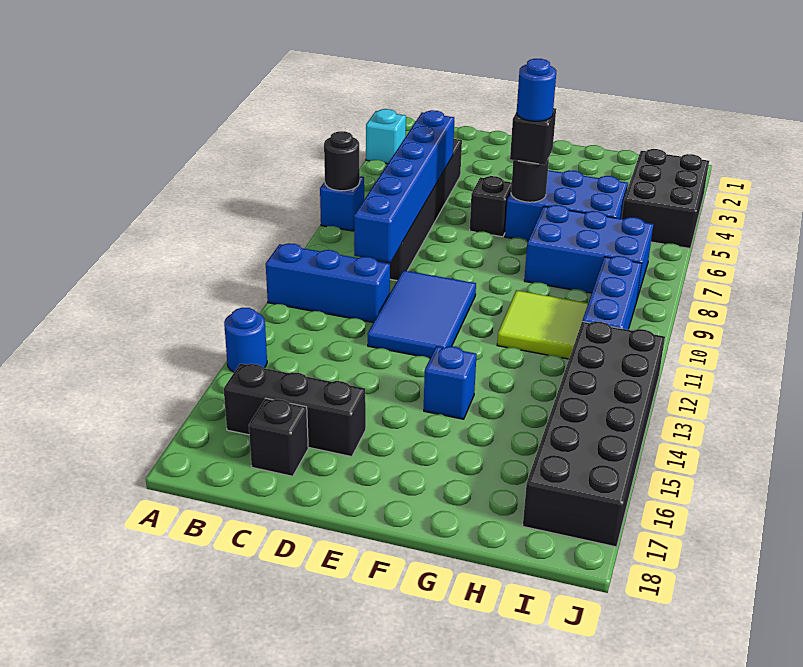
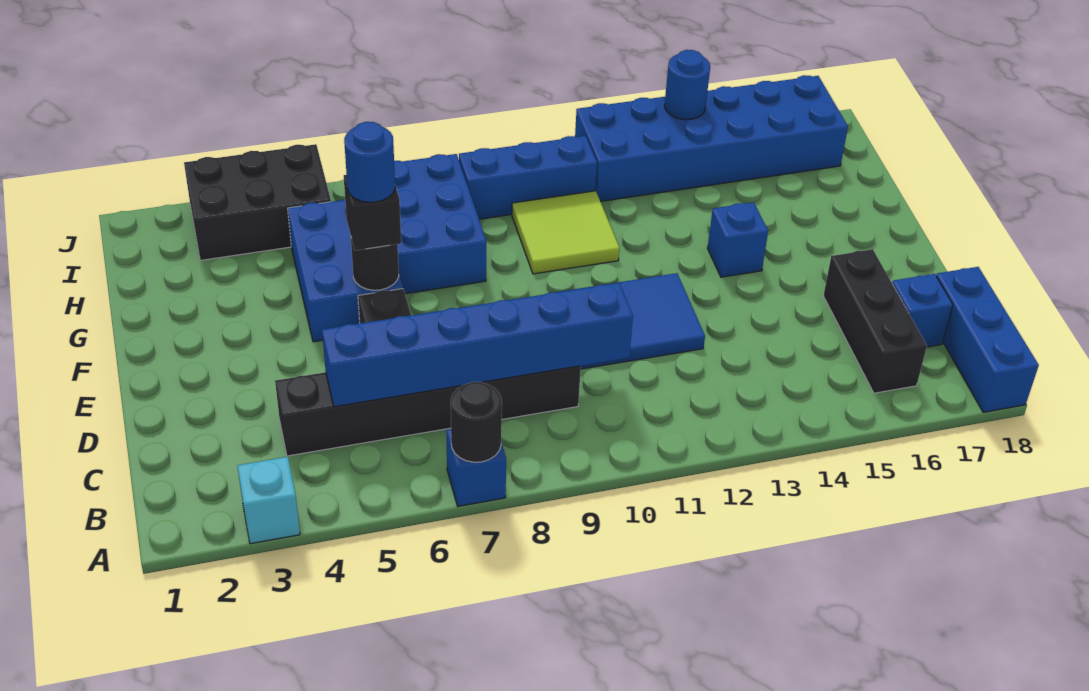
blue 1x3 brick [266,243,390,322] -> blue 1x3 brick moved to [936,267,1039,412]
blue 1x1 round brick [224,308,267,372] -> blue 1x1 round brick moved to [664,50,710,120]
black 1x1 brick [249,398,308,476] -> blue 1x1 brick [892,274,953,347]
black 2x6 brick [523,322,665,547] -> blue 2x6 brick [575,75,848,201]

